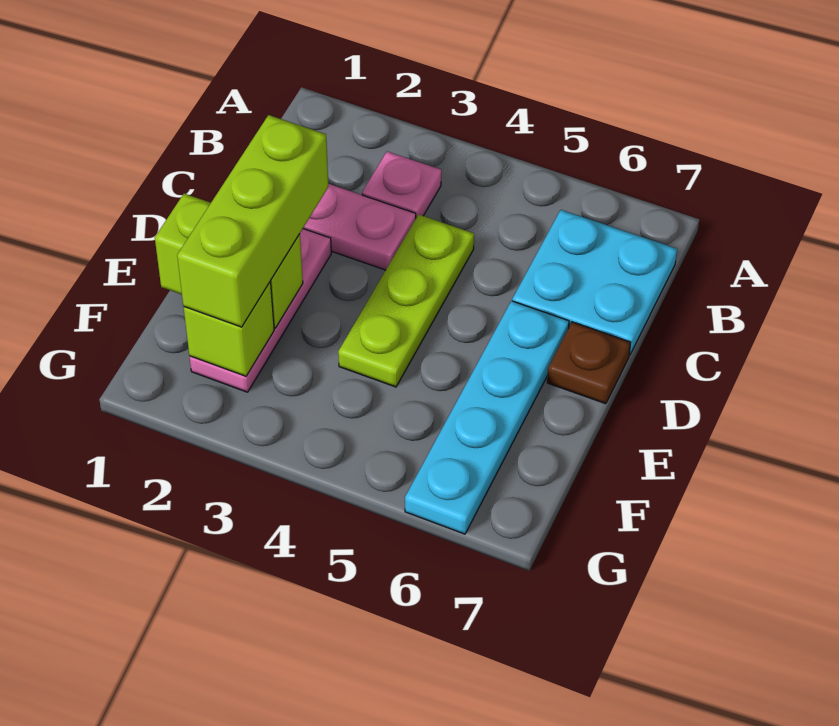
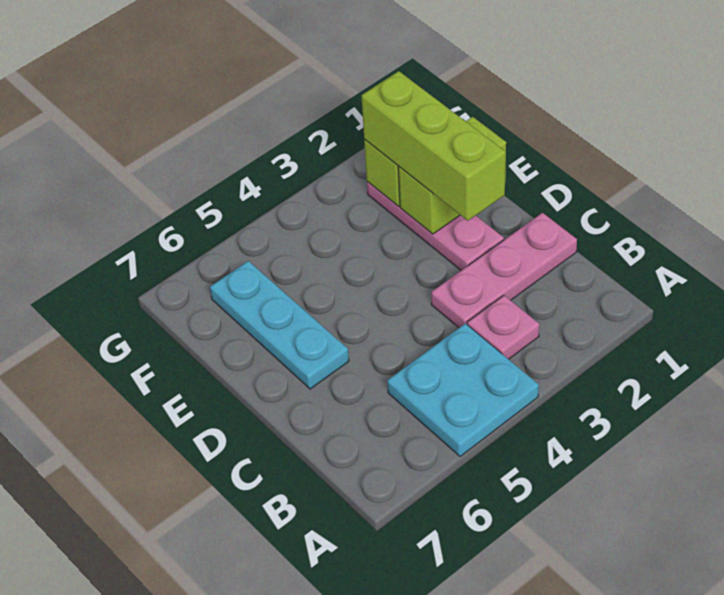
cyan 2x2 plate [512,210,677,355] -> cyan 2x2 plate moved to [387,324,539,457]
lime 1x3 plate [338,214,474,387] -> none
cyan 1x4 plate [405,301,569,534] -> cyan 1x3 plate [210,261,349,389]
brown 1x1 plate [547,322,631,404] -> none

